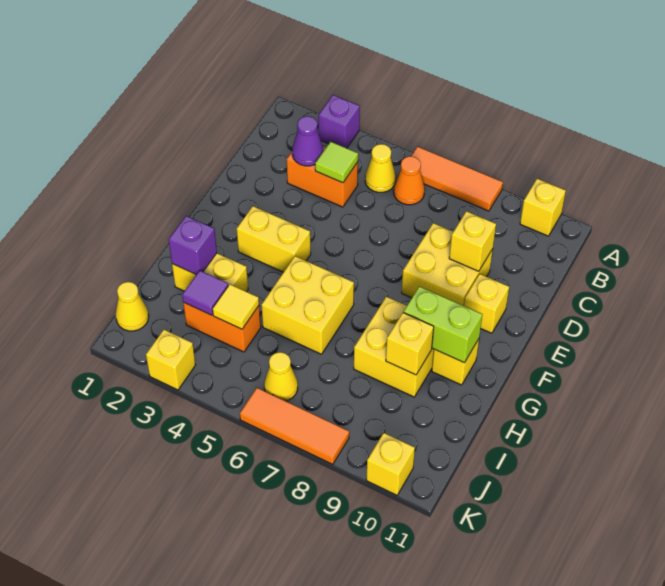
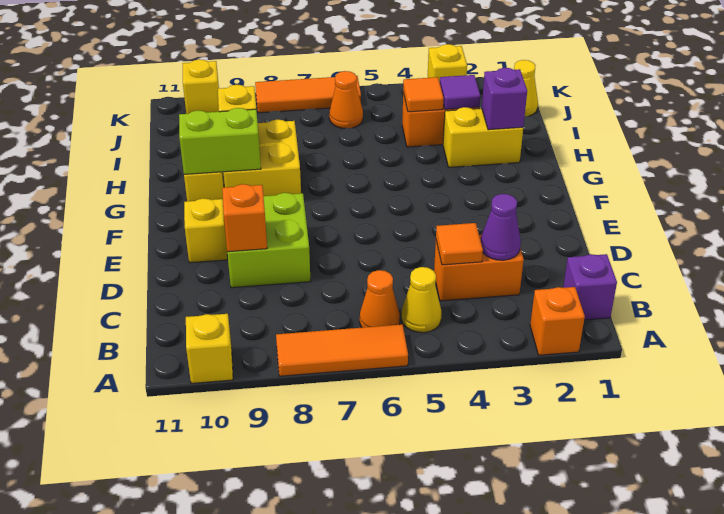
none -> orange 1x1 brick [530,287,585,355]
purple 1x1 brick [318,95,360,148] -> purple 1x1 brick moved to [563,254,617,320]
lime 1x1 tile [315,142,358,183] -> orange 1x1 tile [436,223,483,265]
yellow 2x2 brick [402,223,493,306] -> lime 2x2 brick [227,193,310,288]
yellow 1x1 brick [449,211,496,271] -> orange 1x1 brick [222,184,267,252]
yellow 1x2 brick [237,206,311,272] -> none
yellow 2x2 brick [261,256,354,354] -> none
yellow 1x1 tile [213,284,259,329] -> orange 1x1 tile [403,77,444,112]
yellow 1x1 cone [264,352,298,401] -> orange 1x1 cone [329,71,363,128]

